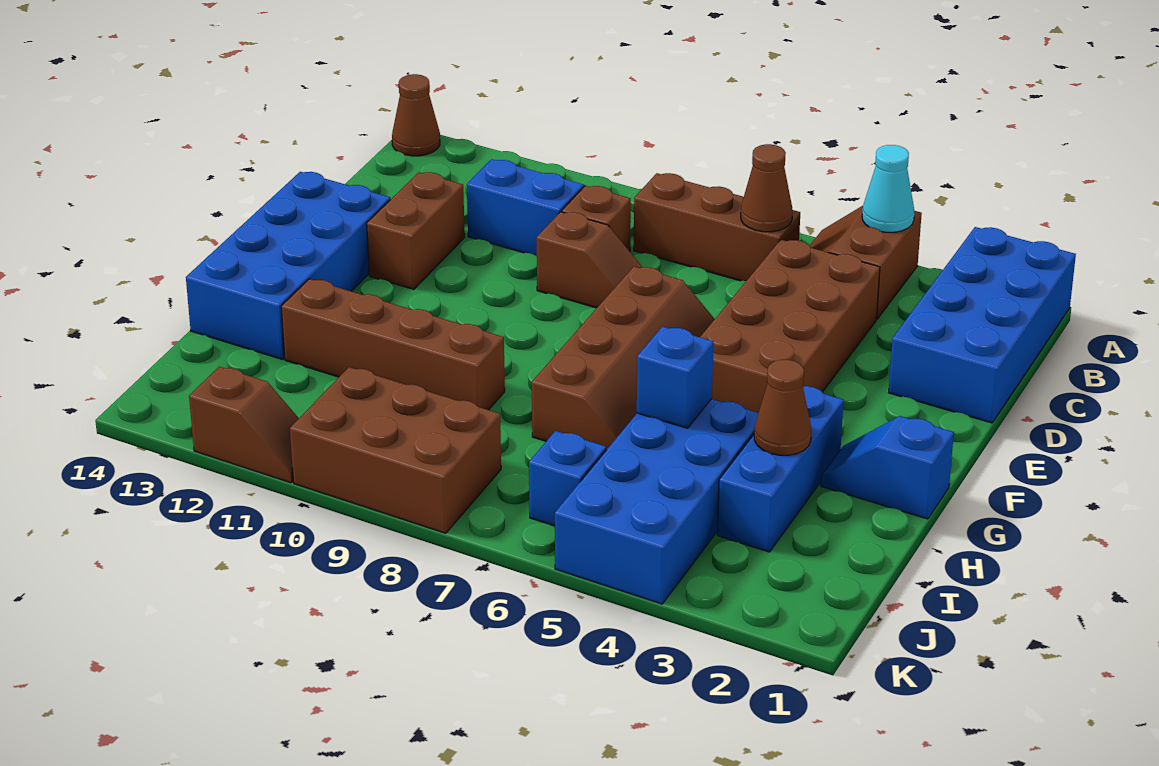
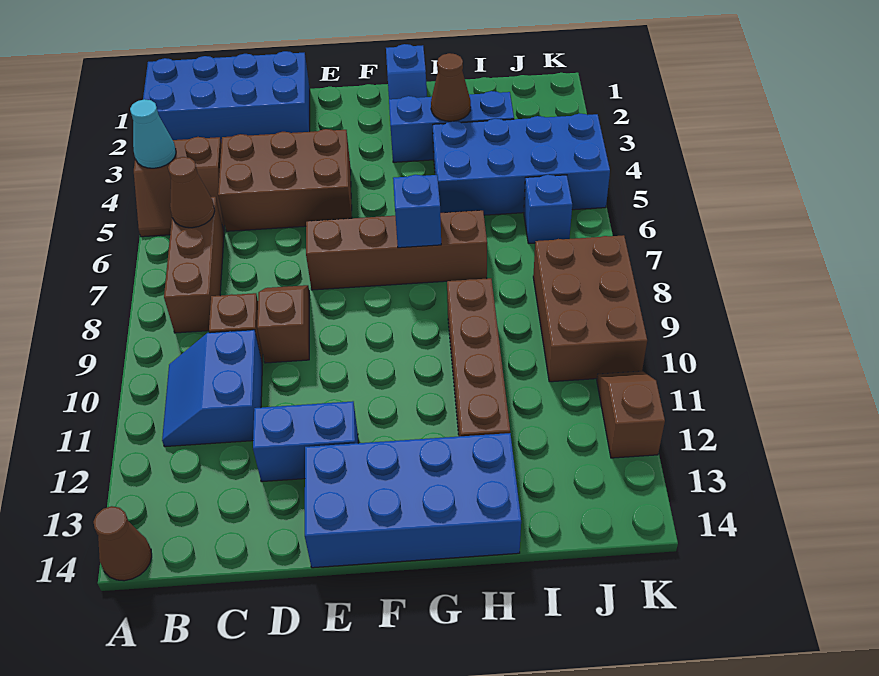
brown 2x4 brick [700,240,880,413] -> brown 2x3 brick [218,129,352,231]
brown 1x2 brick [367,172,465,289] -> blue 1x2 brick [253,401,358,482]
blue 1x1 brick [637,327,714,428] -> blue 1x1 brick moved to [393,175,441,248]

